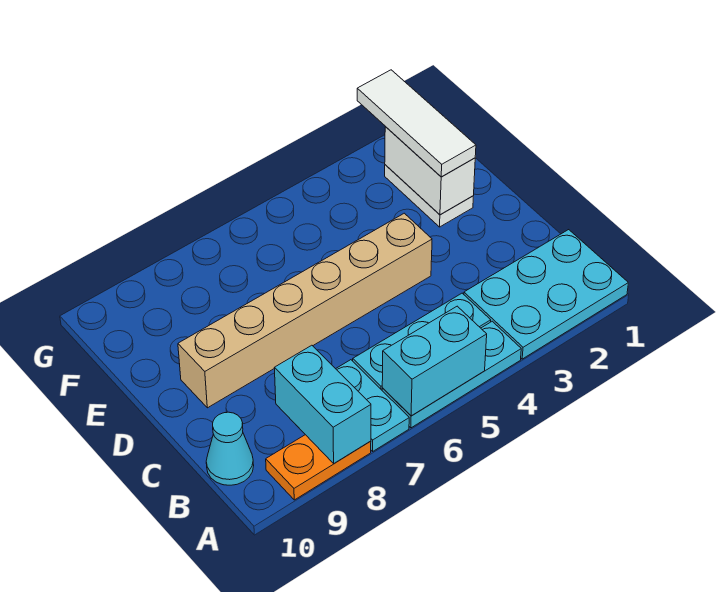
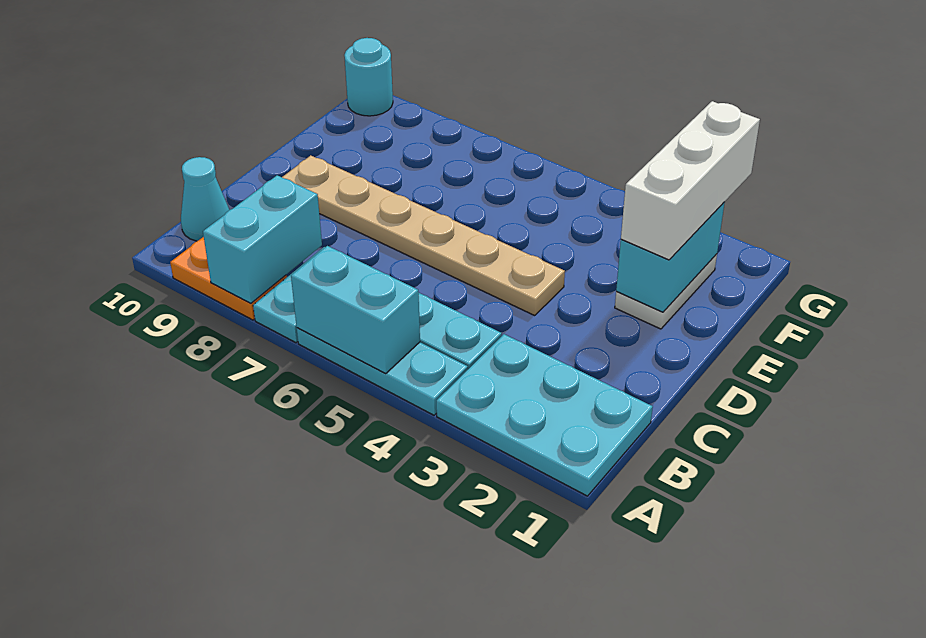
tan 1x6 brick [178,213,432,408] -> tan 1x6 plate [282,155,565,316]
white 1x2 brick [385,127,475,215] -> cyan 1x2 brick [616,202,725,312]
white 1x3 tile [357,70,476,177] -> white 1x3 brick [621,101,760,260]
none -> cyan 1x1 round brick [344,38,393,116]

